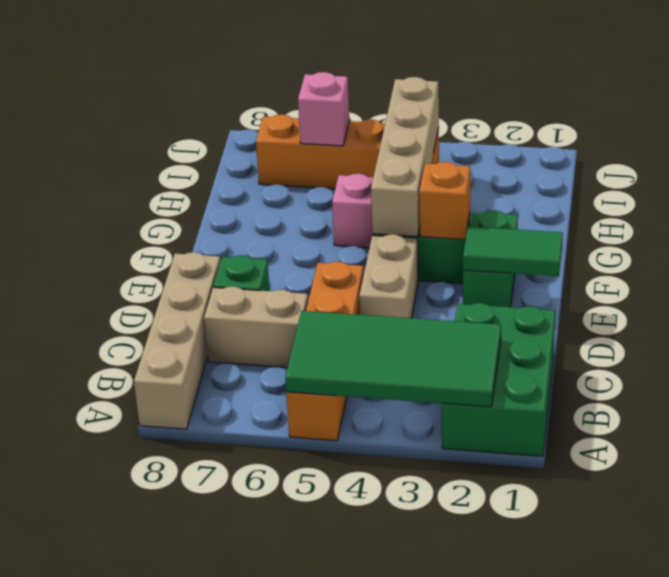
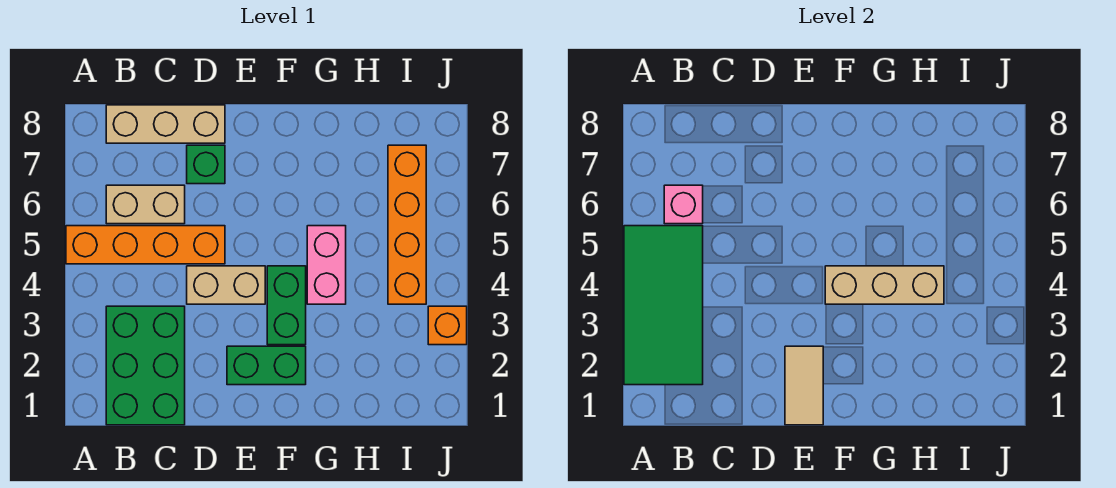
green 2x3 brick [442,303,555,456] -> green 2x3 brick turned to [106,306,185,425]
tan 1x4 brick [134,252,220,429] -> tan 1x3 brick [106,105,225,143]
tan 1x2 brick [204,286,308,368] -> tan 1x2 brick turned to [106,185,185,224]
green 1x2 tile [463,226,563,276] -> tan 1x2 tile [785,346,823,425]
orange 1x1 brick [419,162,470,240] -> orange 1x1 brick moved to [428,306,467,345]
tan 1x4 brick [371,77,439,237] -> tan 1x3 brick [825,266,944,304]
pink 1x1 brick [298,72,349,146] -> pink 1x1 brick moved to [664,185,703,224]

